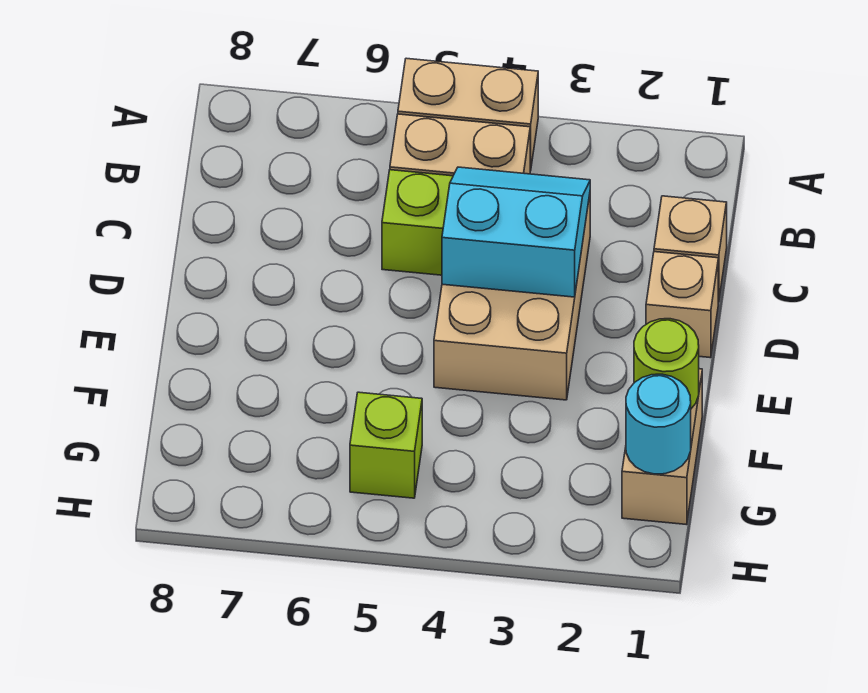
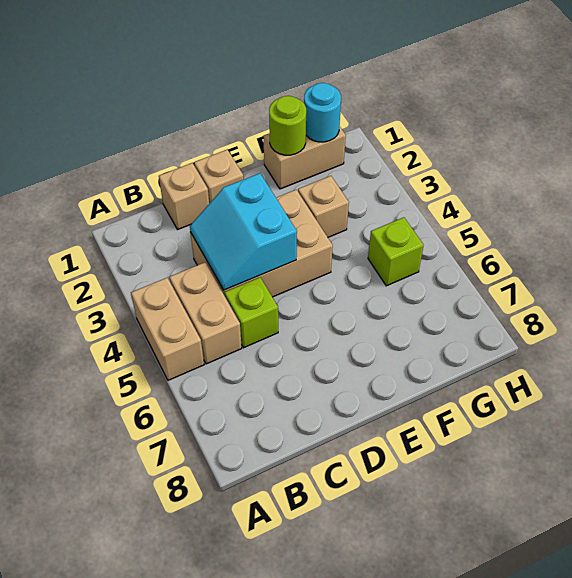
none -> tan 1x1 brick [298,176,349,237]

